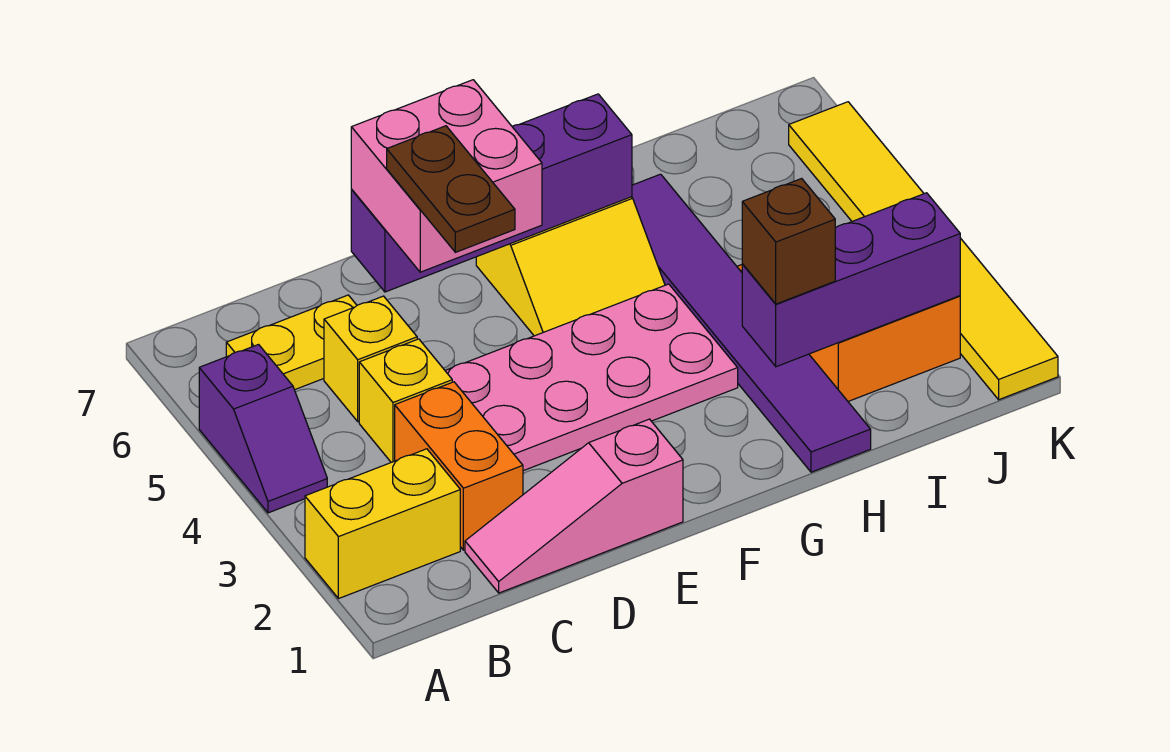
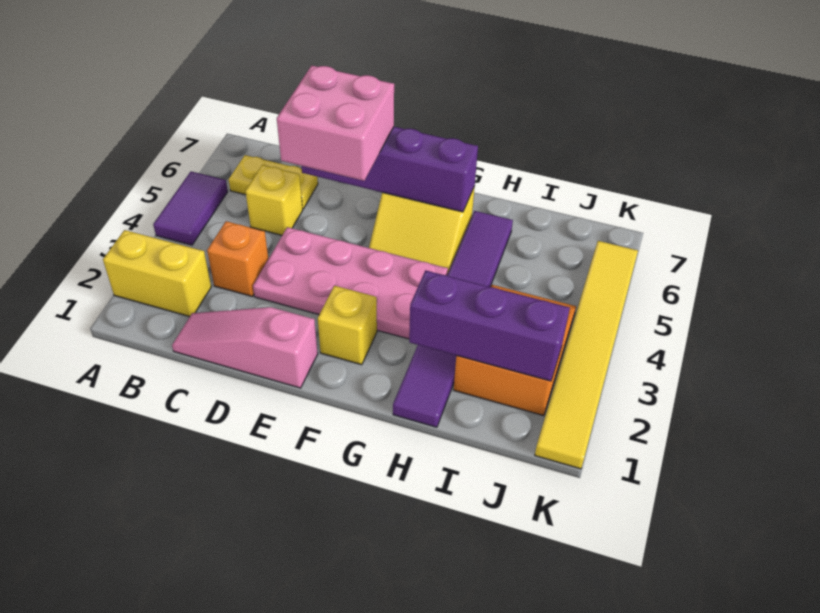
purple 1x2 slope [199,345,327,513] -> purple 1x2 tile [153,172,228,245]
orange 1x2 brick [395,382,523,550] -> orange 1x1 brick [207,221,268,296]
yellow 1x1 brick [359,339,452,462] -> yellow 1x1 brick moved to [318,286,377,365]
brown 1x2 plate [387,126,515,252] -> none
brown 1x1 brick [742,179,835,304] -> none

